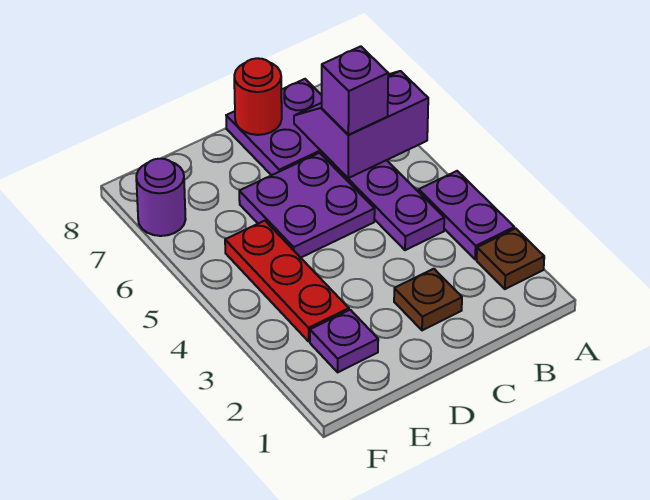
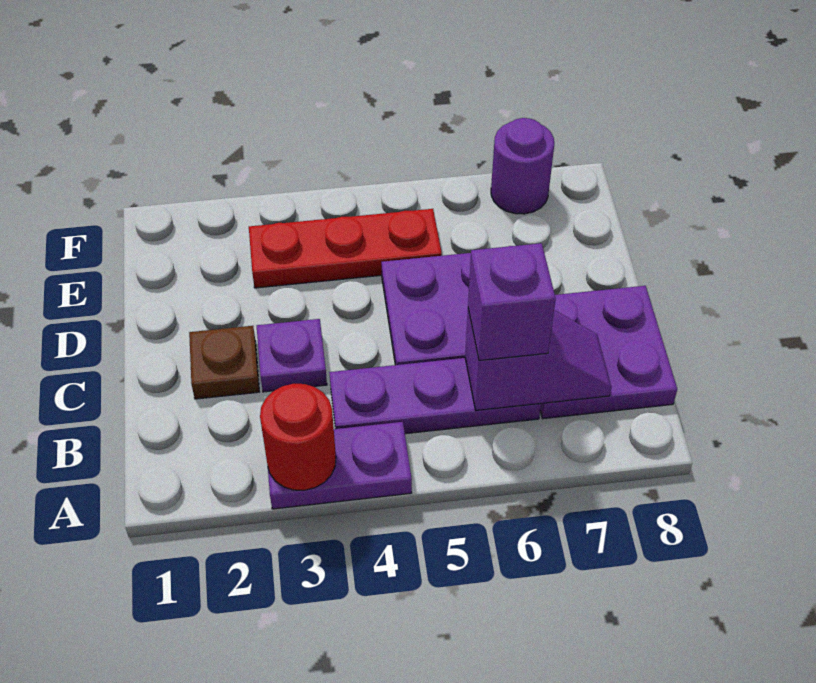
brown 1x1 plate [477,228,544,289] -> none
purple 2x2 slope [294,71,428,178] -> purple 1x2 slope [465,309,611,410]
red 1x1 round brick [234,58,282,135] -> red 1x1 round brick moved to [260,384,336,490]
purple 1x1 plate [310,310,378,372] -> purple 1x1 plate moved to [257,319,327,392]

